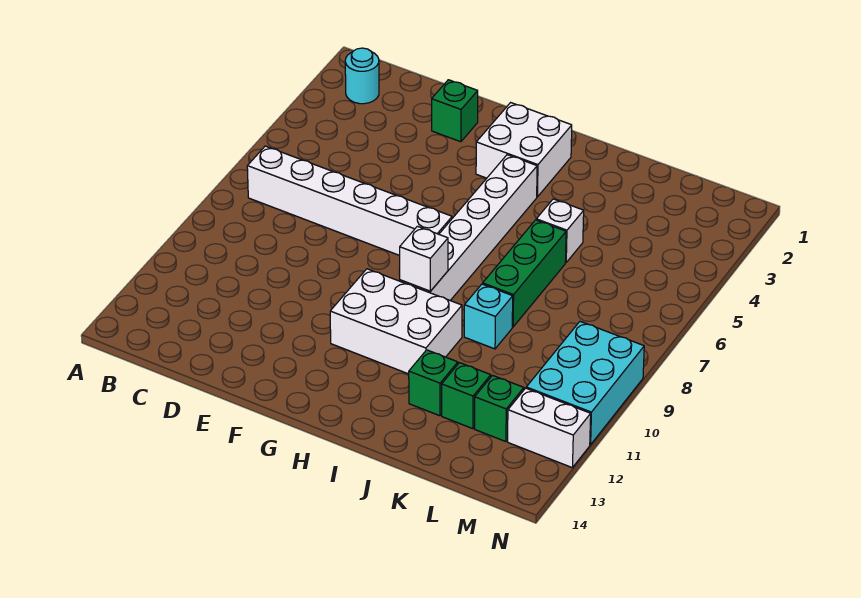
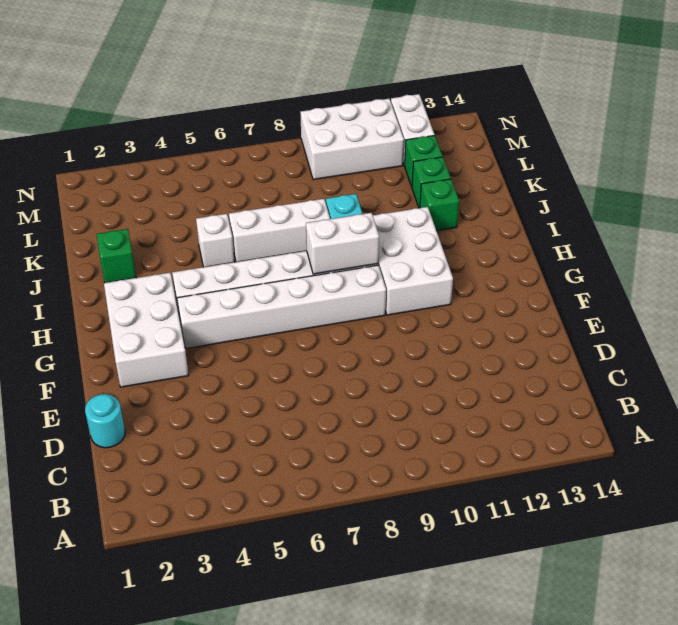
cyan 1x1 round brick [345,48,379,104] -> cyan 1x1 round brick moved to [85,394,125,448]
white 1x6 brick [247,146,452,256] -> white 1x6 brick turned to [177,265,386,349]
green 1x1 brick [432,80,478,142] -> green 1x1 brick moved to [96,229,136,283]
white 2x2 brick [476,103,572,197] -> white 2x3 brick [104,273,189,387]
white 1x1 brick [399,226,448,291] -> white 1x2 brick [306,213,379,274]
green 1x3 brick [483,220,566,327] -> white 1x3 brick [229,199,330,262]
cyan 2x3 brick [526,322,644,445] -> white 2x3 brick [300,99,404,180]

